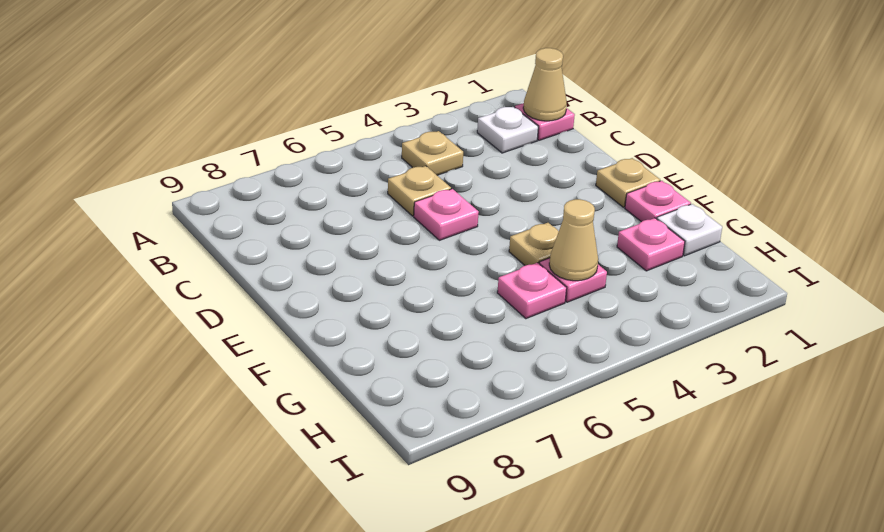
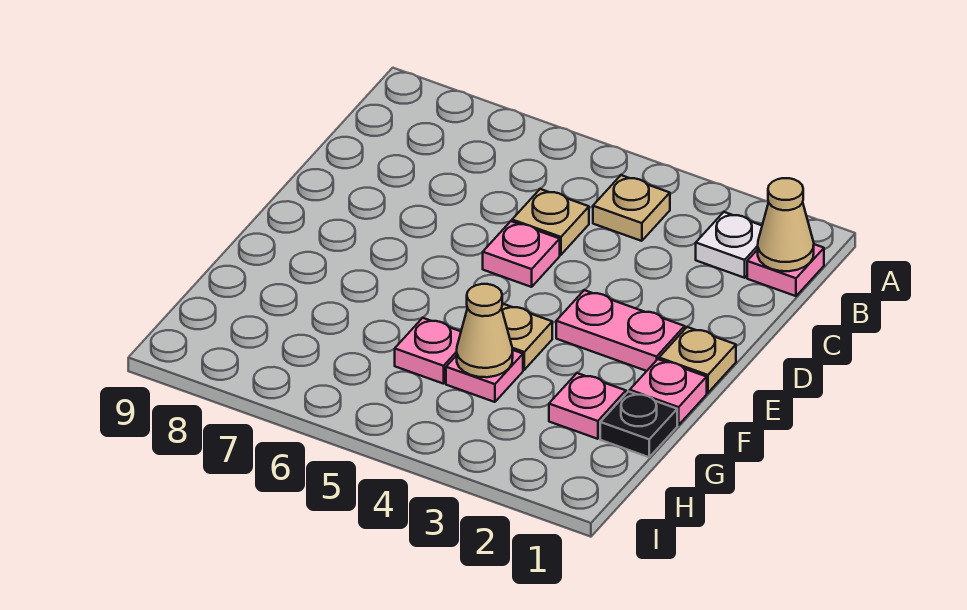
none -> pink 1x2 plate [556,290,685,371]
white 1x1 plate [657,204,722,256] -> black 1x1 plate [600,391,677,457]

